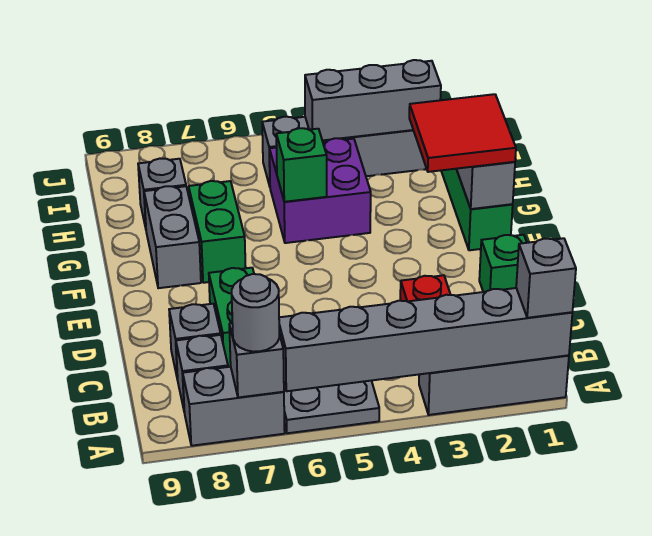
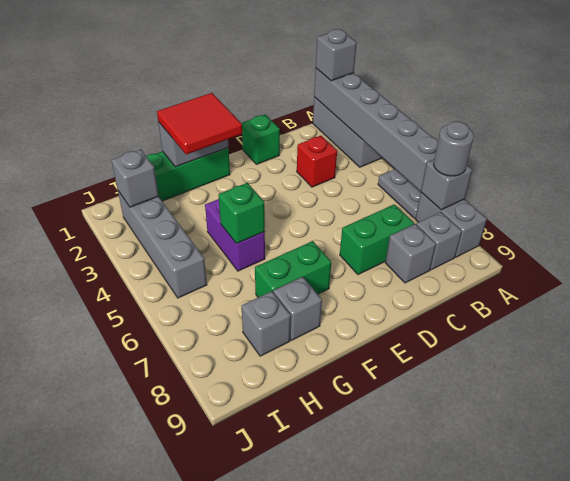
grey 1x2 brick [144,186,201,288] -> grey 1x1 brick [273,277,322,340]
purple 2x2 brick [270,138,371,243] -> purple 1x2 brick [205,199,265,271]
grey 1x3 brick [305,60,441,140] -> grey 1x1 brick [112,149,159,207]

